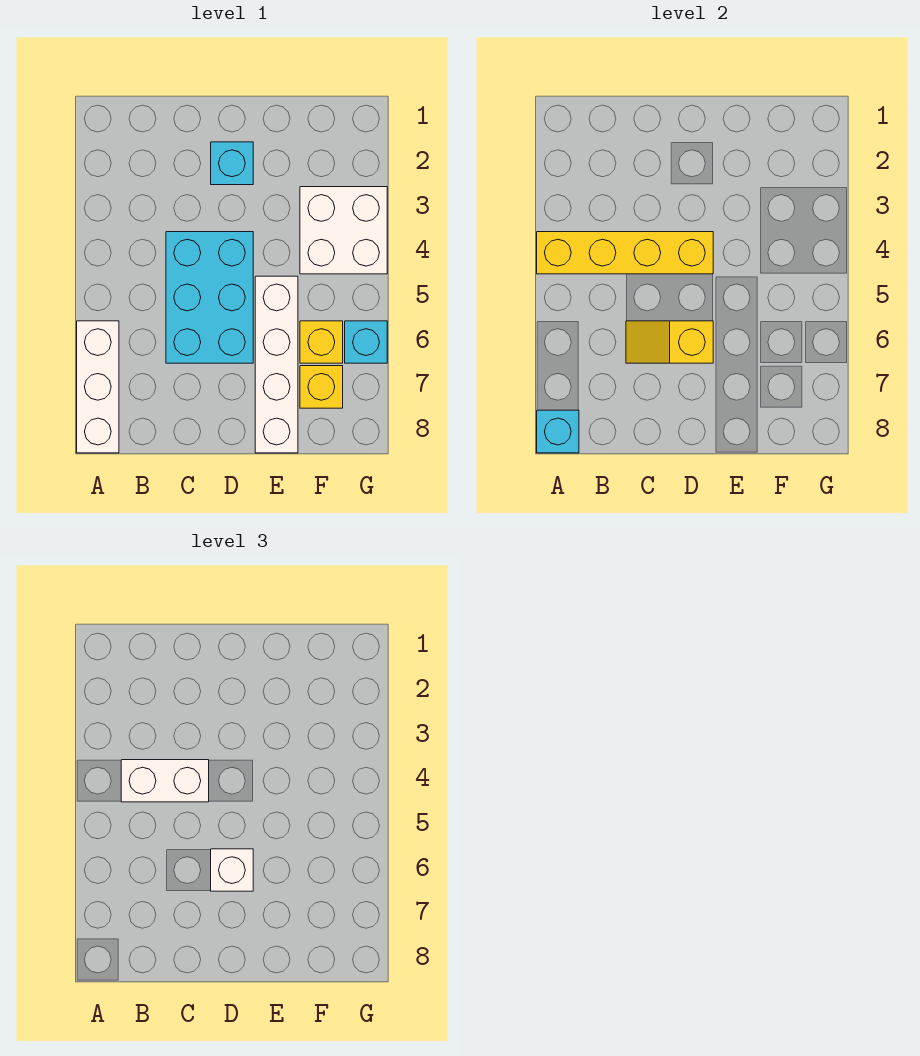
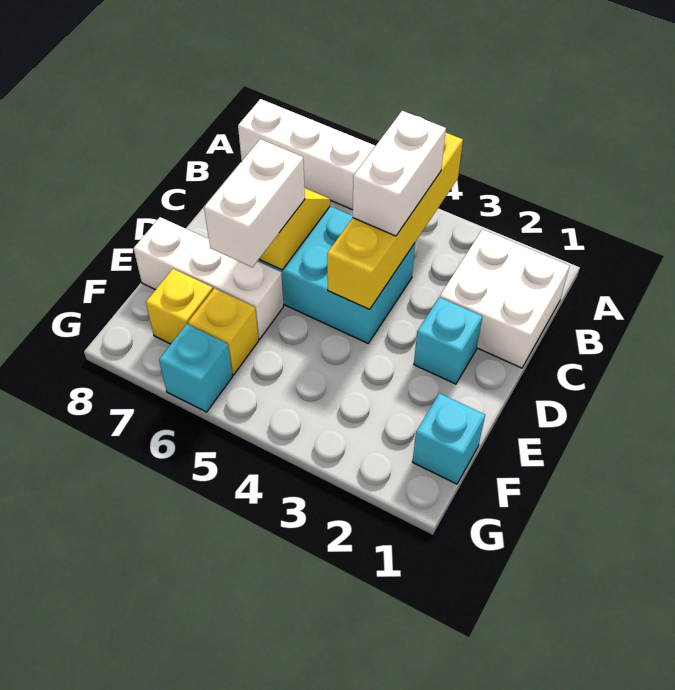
cyan 1x1 brick [537,410,579,453] -> cyan 1x1 brick moved to [413,393,485,484]
white 1x1 brick [211,849,253,891] -> white 1x2 brick [204,139,305,267]
white 1x4 brick [255,276,298,453] -> white 1x3 brick [134,217,284,339]
white 2x2 brick [300,187,387,274] -> white 2x2 brick moved to [440,229,569,368]

